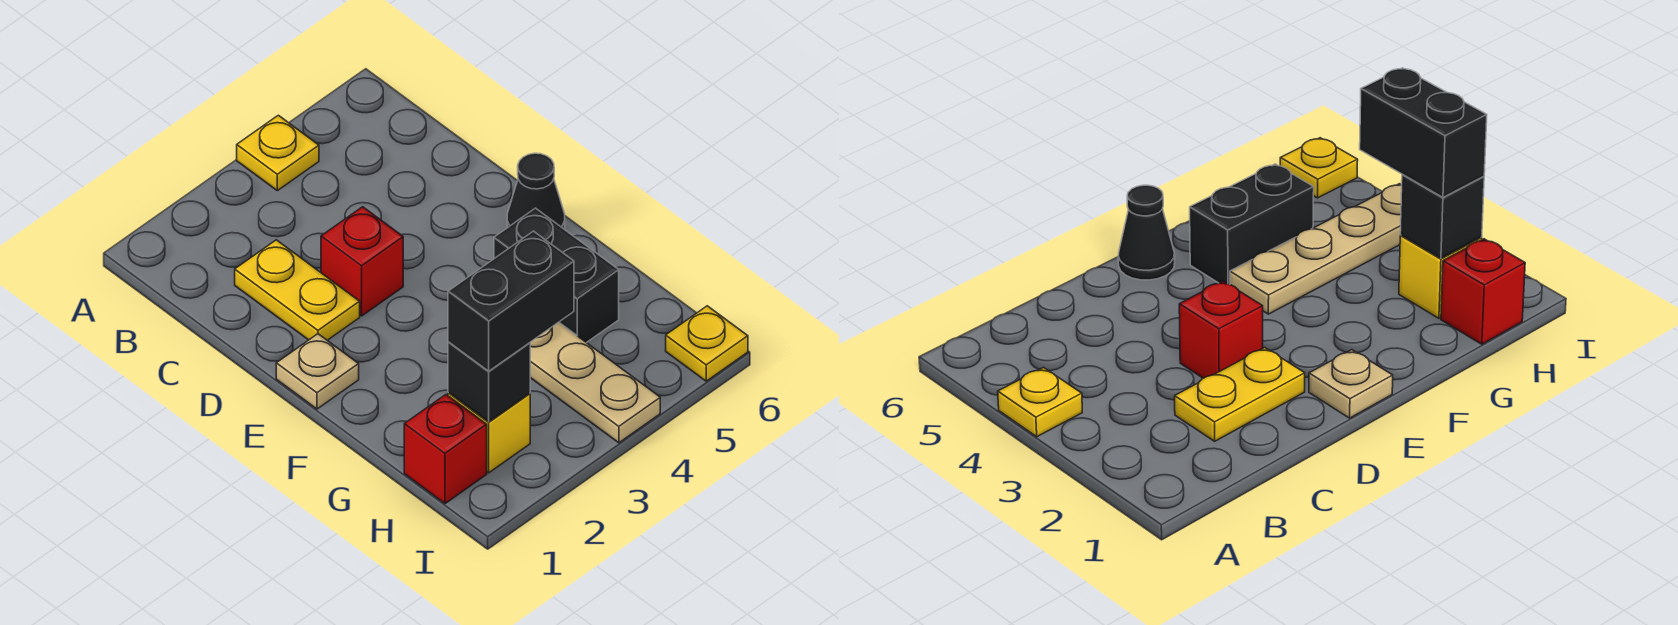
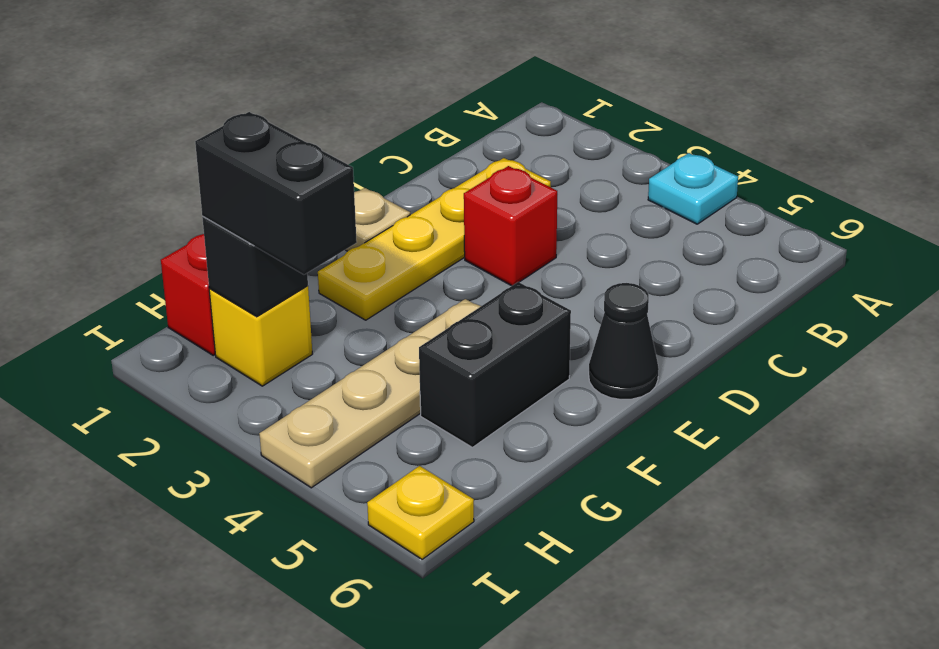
yellow 1x1 plate [237,115,319,191] -> cyan 1x1 plate [648,153,738,224]
yellow 1x2 plate [235,240,360,340] -> yellow 1x4 plate [318,158,551,320]

